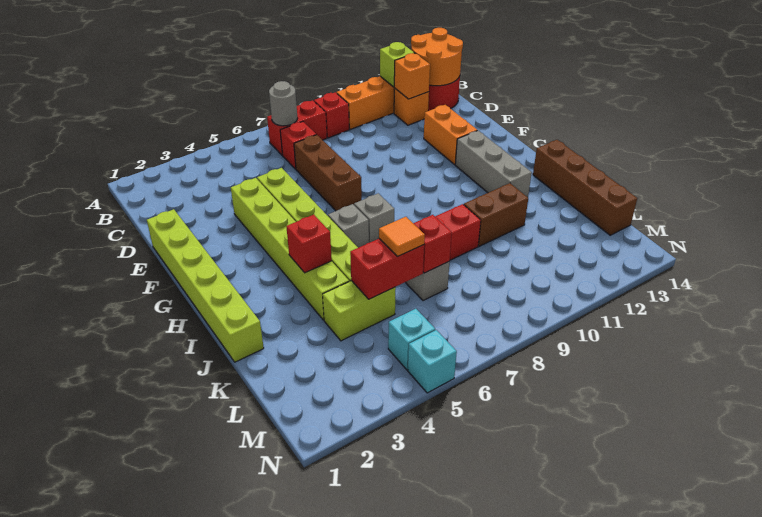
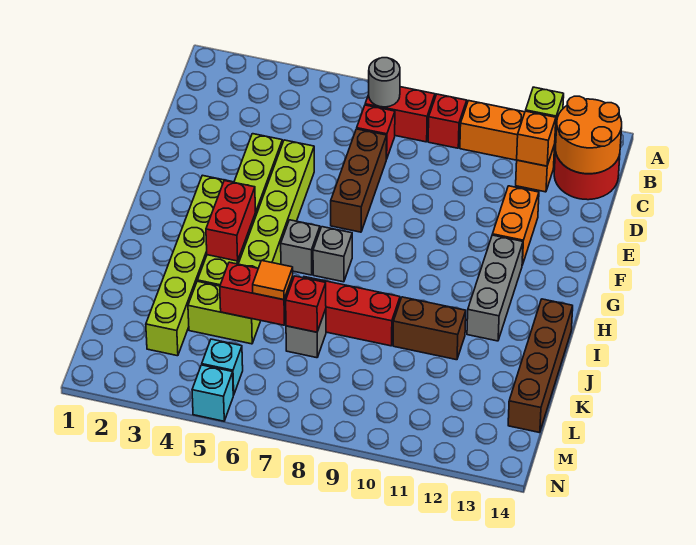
lime 1x6 brick [147,209,264,362] -> lime 1x6 brick moved to [146,175,232,356]
red 1x1 brick [286,214,332,273] -> red 1x2 brick [206,181,255,261]

